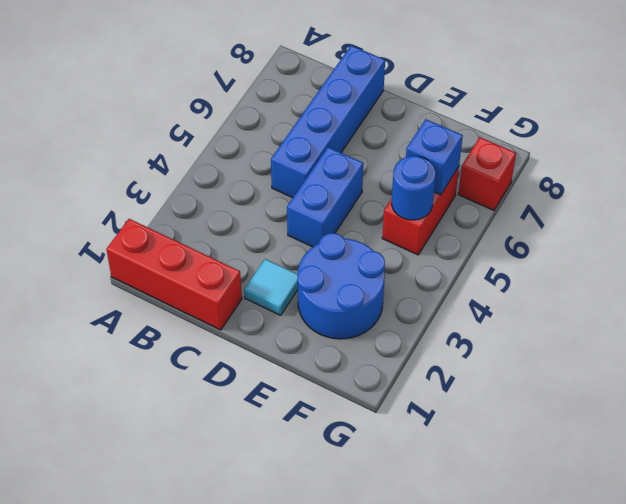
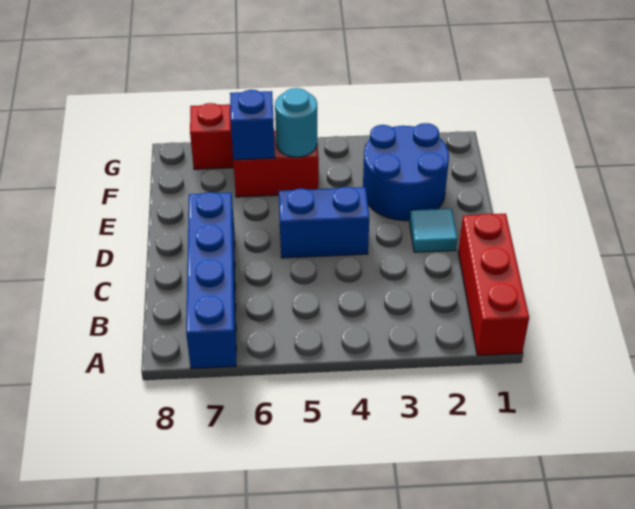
blue 1x4 brick [271,45,385,198] -> blue 1x4 brick turned to [186,192,236,369]
blue 1x1 round brick [392,156,436,220] -> cyan 1x1 round brick [275,88,317,157]

